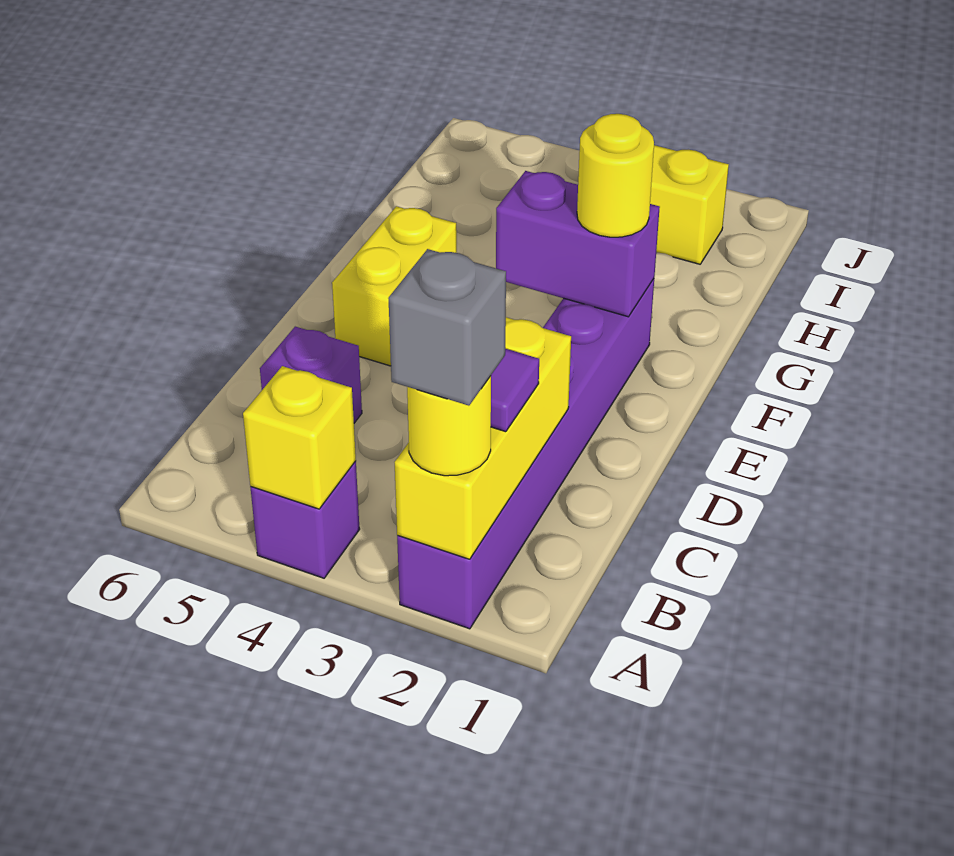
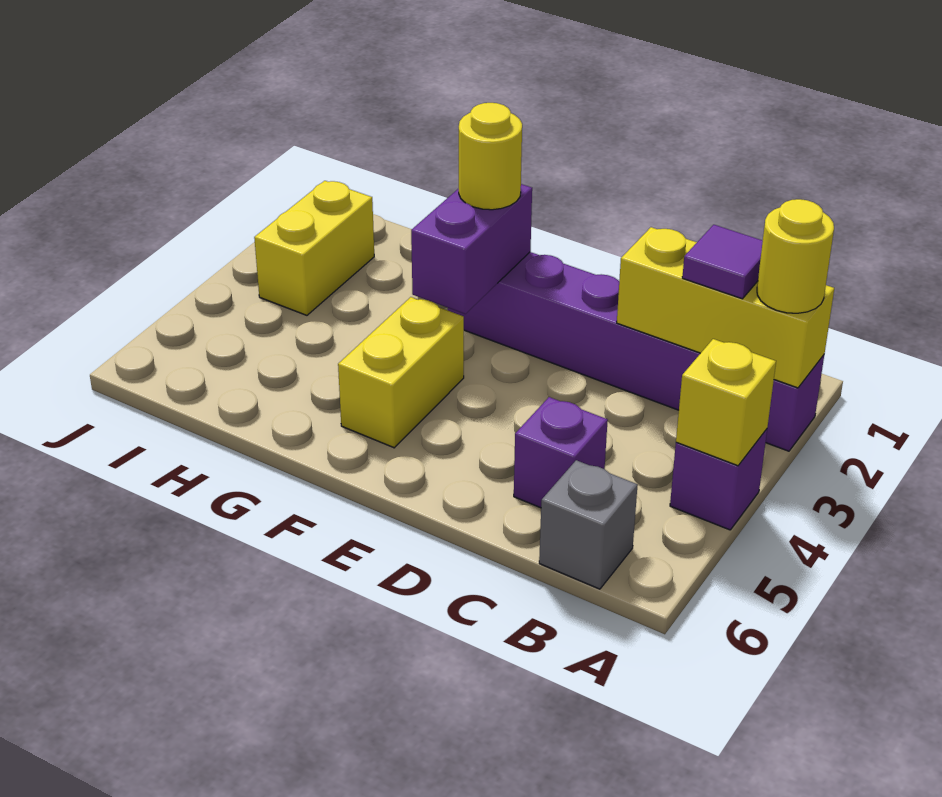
grey 1x1 brick [388,249,506,406] -> grey 1x1 brick moved to [539,460,638,589]
yellow 1x2 brick [332,206,457,366] -> yellow 1x2 brick turned to [338,297,464,448]

